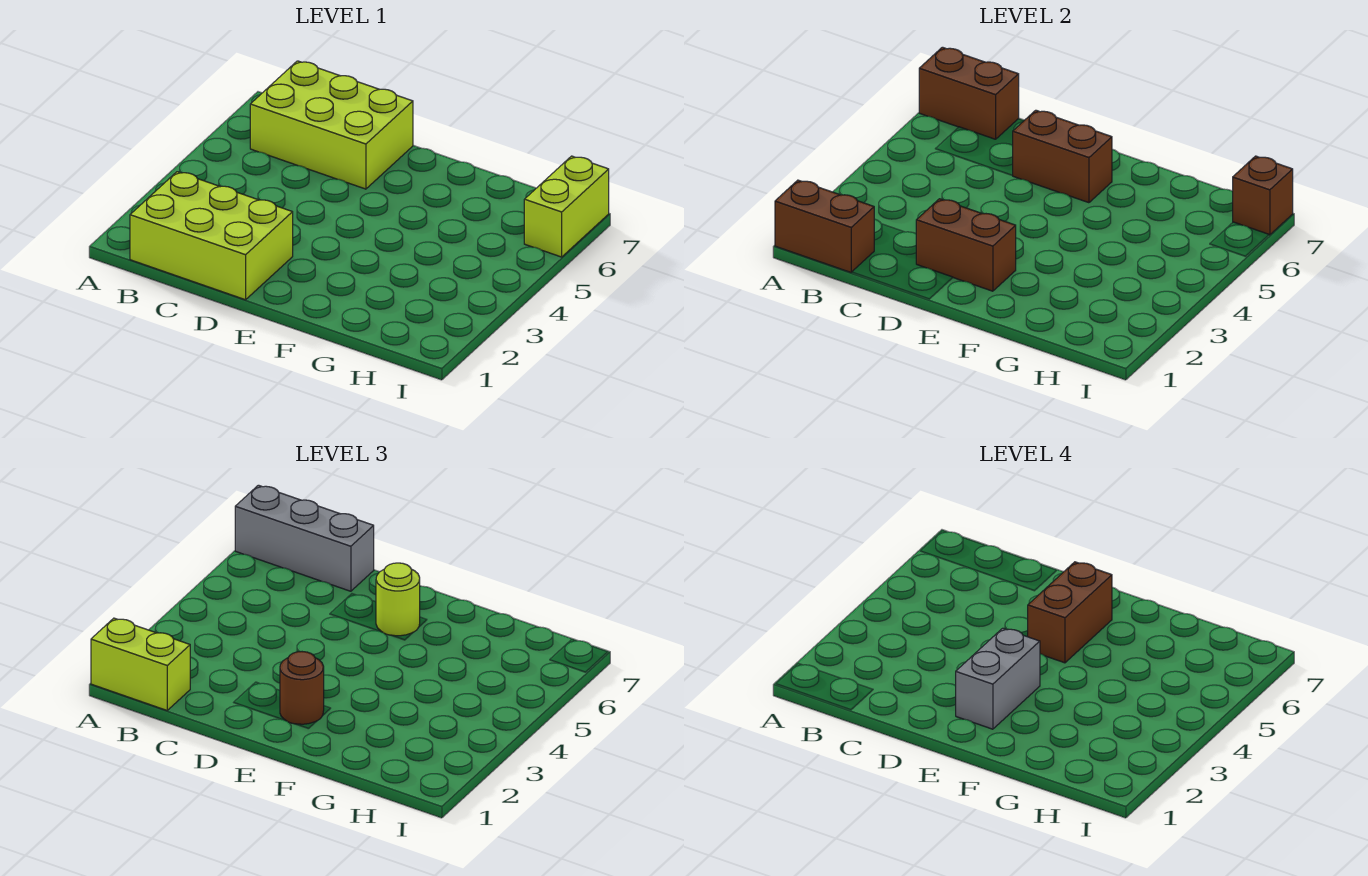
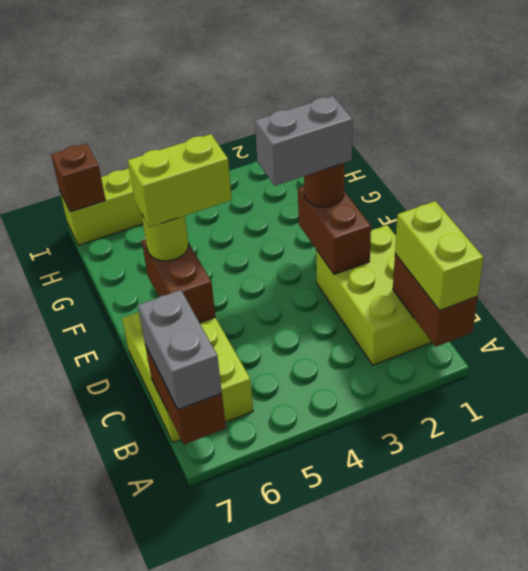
grey 1x3 brick [235,485,374,591] -> grey 1x2 brick [138,290,222,409]
brown 1x2 brick [1028,562,1112,663] -> lime 1x2 brick [128,134,232,227]

